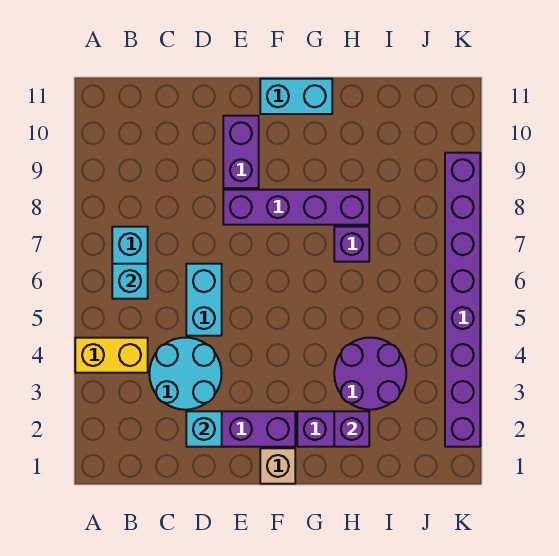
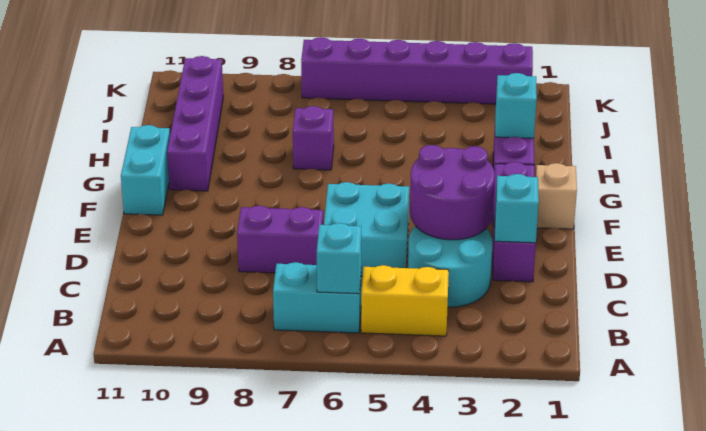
yellow 1x2 brick [75,338,148,373] -> yellow 1x2 brick turned to [361,265,449,336]
cyan 1x2 brick [186,264,222,336] -> cyan 2x2 brick [324,182,409,276]
purple 1x4 brick [223,190,369,225] -> purple 1x4 brick moved to [167,56,223,191]
purple 1x2 brick [223,116,259,188] -> purple 1x2 brick moved to [237,206,323,273]
purple 1x1 brick [334,411,369,447] -> cyan 1x1 brick [495,73,537,138]
purple 2x2 round brick [334,338,406,410] -> purple 2x2 round brick moved to [410,145,495,240]
purple 1x8 brick [445,153,480,447] -> purple 1x6 brick [301,37,533,104]

